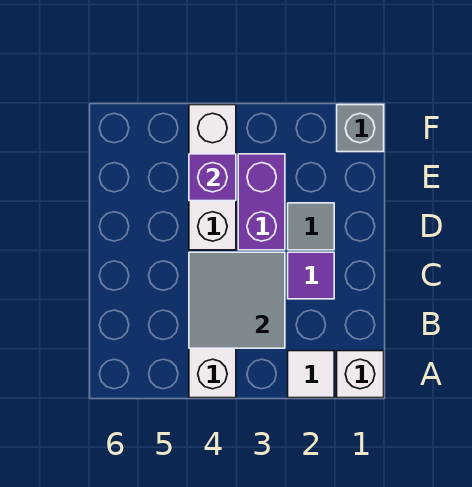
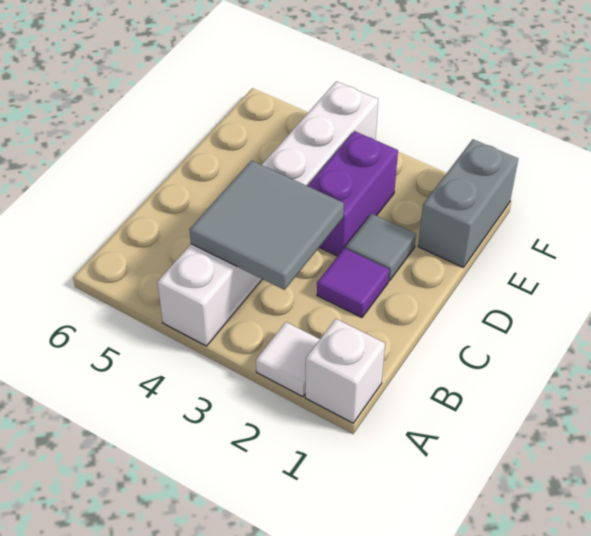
purple 1x1 brick [189,154,236,201] -> none
grey 1x1 brick [337,105,384,152] -> grey 1x2 brick [418,139,518,267]

